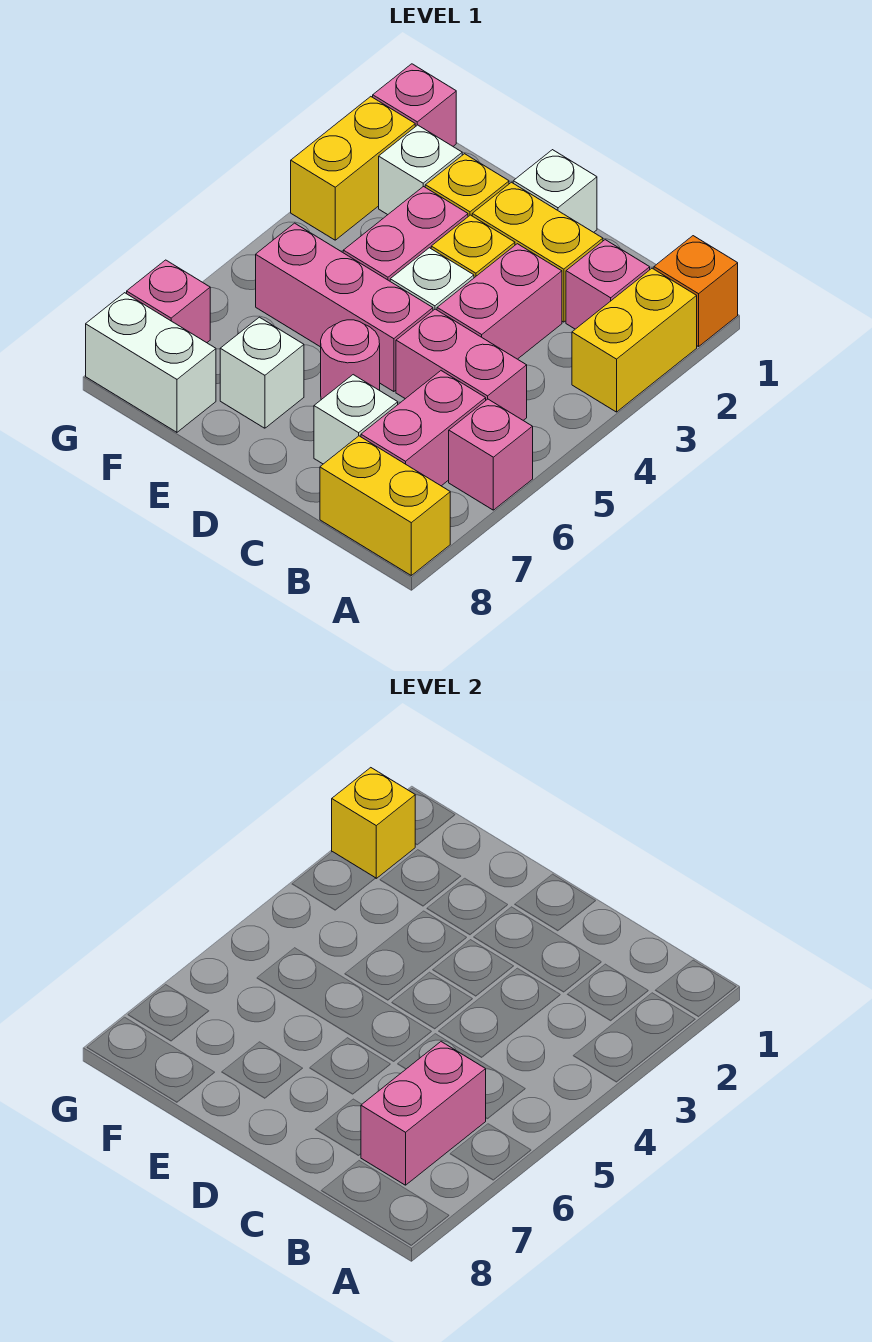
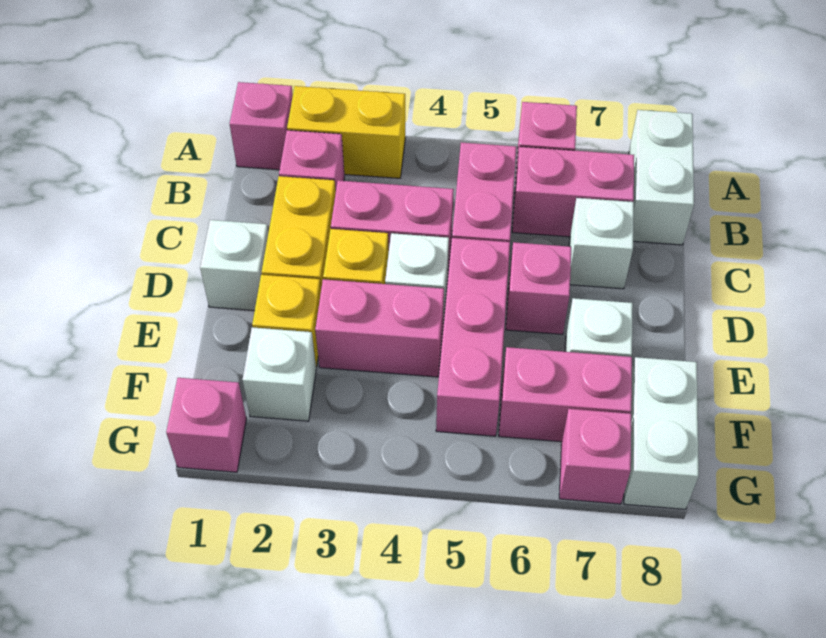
orange 1x1 brick [654,236,738,347] -> pink 1x1 brick [230,82,293,170]
yellow 1x2 brick [320,436,450,575] -> white 1x2 brick [629,110,694,245]
pink 1x2 brick [361,1042,486,1185] -> pink 1x2 brick moved to [499,347,632,442]
pink 1x1 round brick [321,320,380,400] -> pink 1x1 brick [506,242,571,334]
yellow 1x2 brick [291,97,415,240] -> none
yellow 1x1 brick [332,768,415,878] -> none

